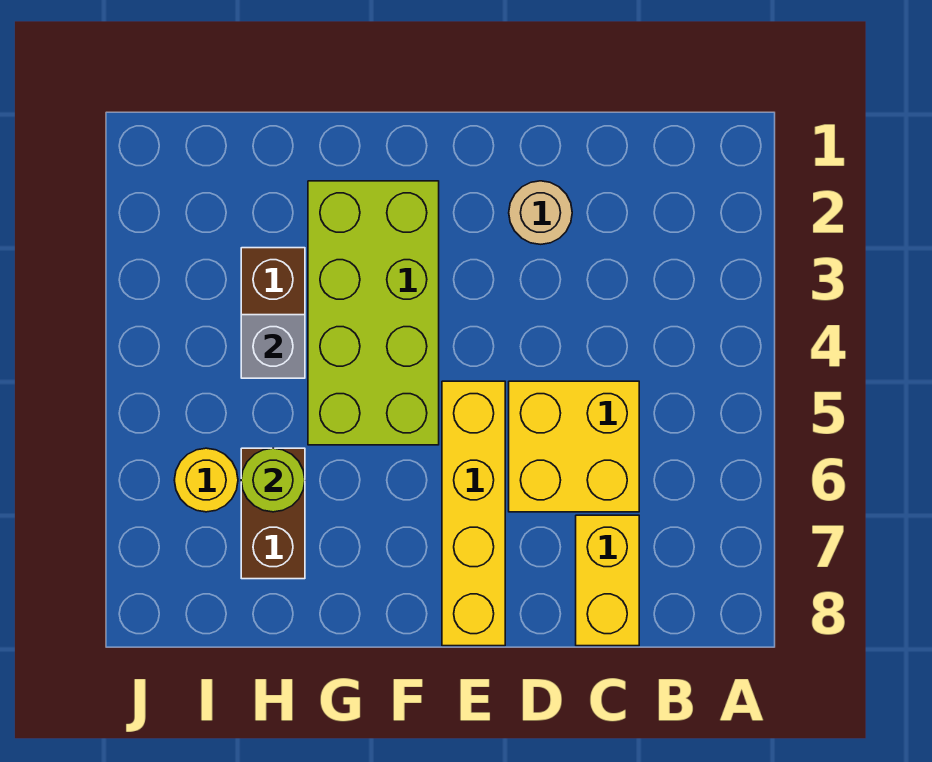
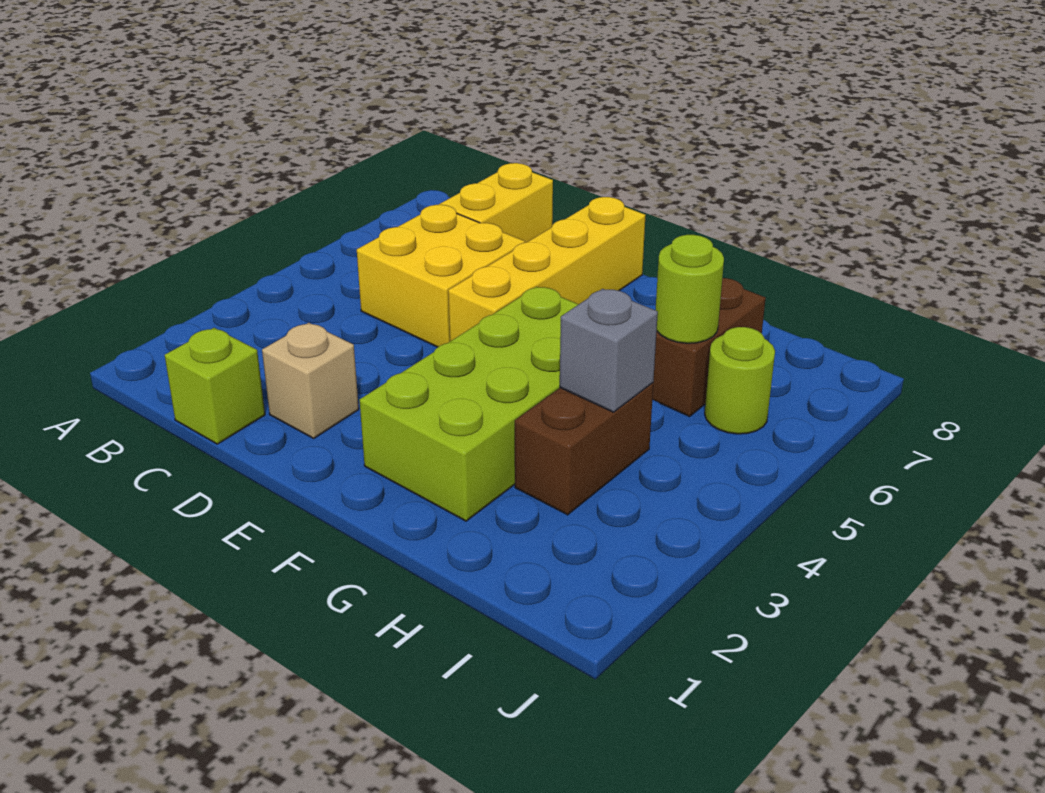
none -> lime 1x1 brick [165,328,265,444]
tan 1x1 round brick [509,181,572,244] -> tan 1x1 brick [262,323,359,438]
yellow 1x1 round brick [174,448,238,512] -> lime 1x1 round brick [705,327,775,434]

